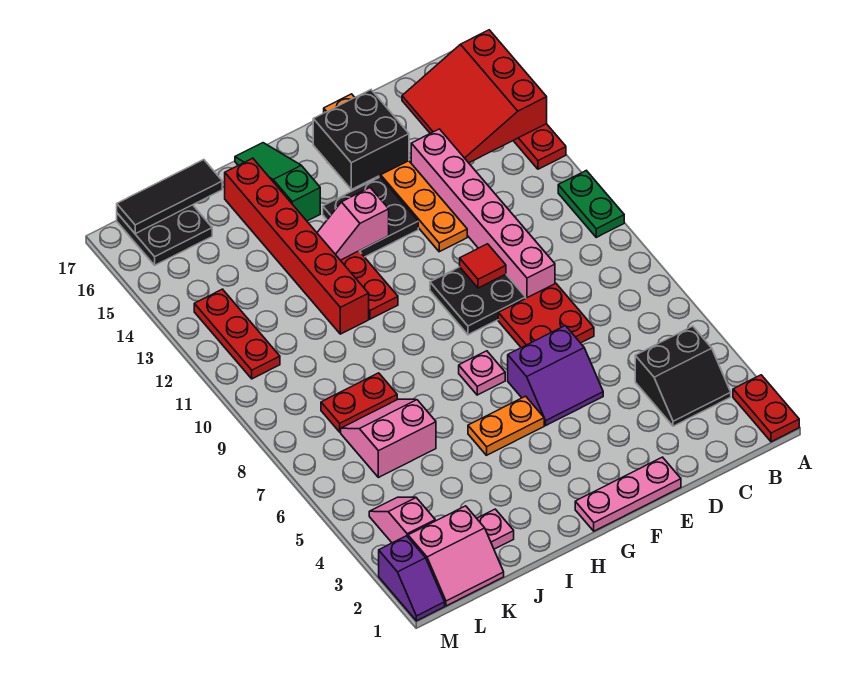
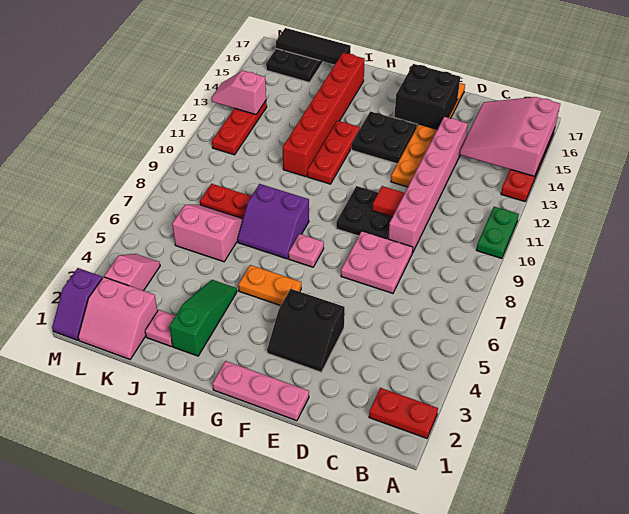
red 1x2 plate [733,375,799,442] -> red 1x2 plate turned to [369,388,438,438]
red 3x3 slope [402,30,547,163] -> pink 3x3 slope [459,97,560,176]
black 2x2 slope [635,326,731,426] -> black 2x2 slope moved to [267,289,345,372]
red 2x2 plate [498,284,594,348] -> pink 2x2 plate [341,231,413,293]
purple 2x2 slope [508,326,603,425] -> purple 2x2 slope moved to [238,184,309,259]
pink 1x2 slope [317,188,389,260] -> pink 1x2 slope moved to [211,71,266,115]
green 1x3 slope [235,143,320,221] -> green 1x3 slope moved to [169,280,237,356]

